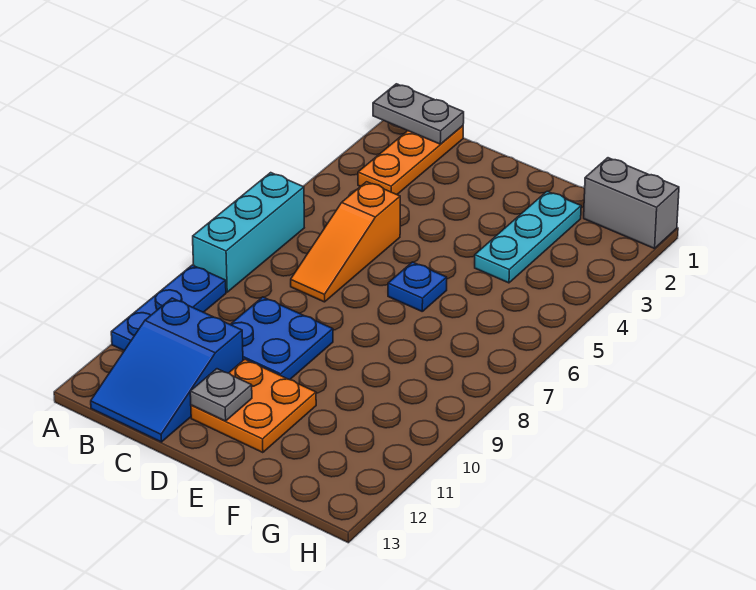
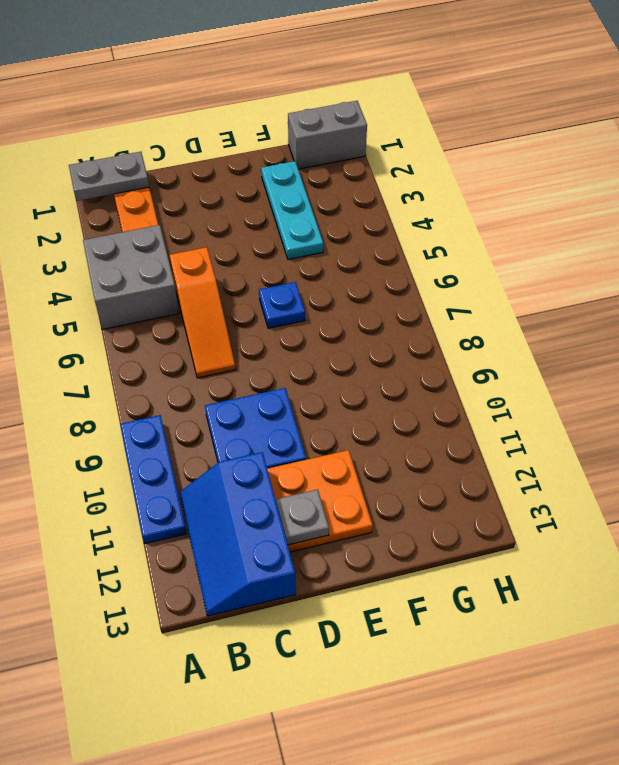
none -> grey 2x2 brick [83,225,179,329]
cyan 1x3 brick [193,173,304,292] -> none
blue 2x3 slope [91,298,243,442] -> blue 2x3 slope turned to [180,452,296,616]

